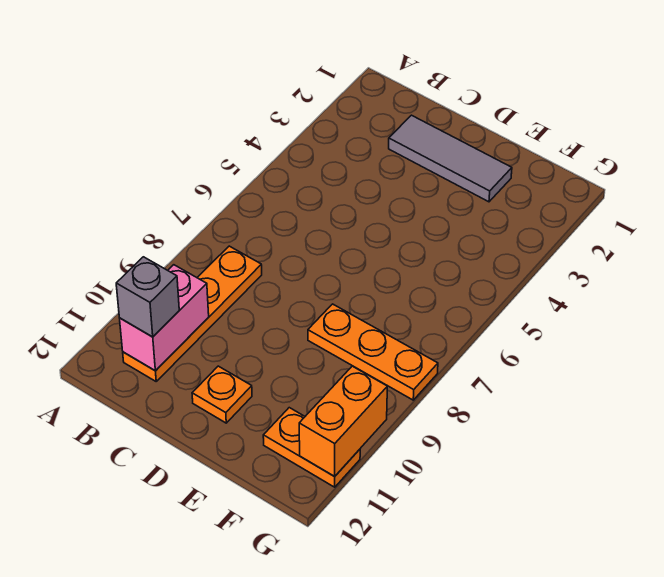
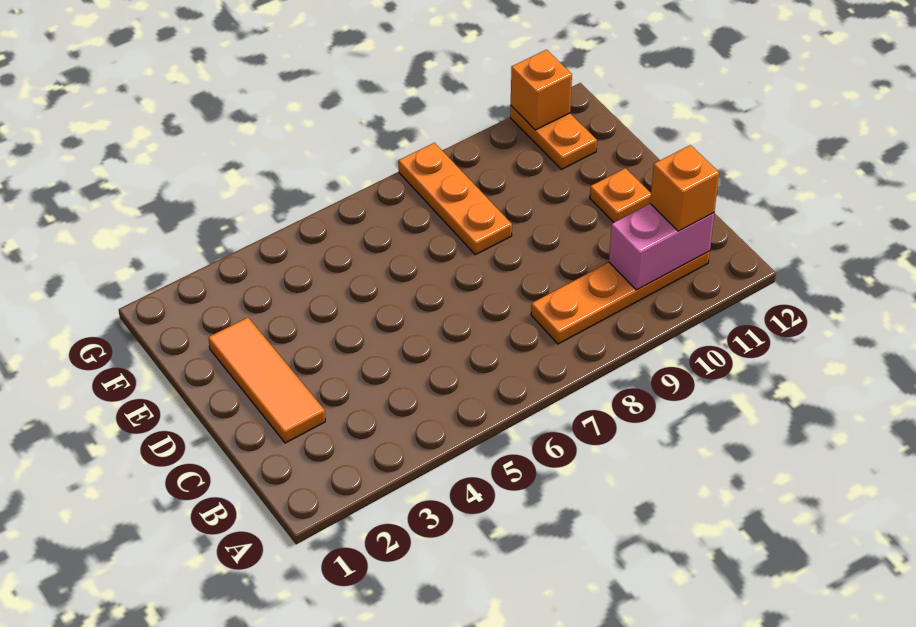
grey 1x1 brick [116,257,179,337] -> orange 1x1 brick [650,145,719,231]
grey 1x3 tile [389,115,512,202] -> orange 1x3 tile [208,317,325,443]
orange 1x2 brick [299,366,387,476] -> orange 1x1 brick [511,50,572,130]

